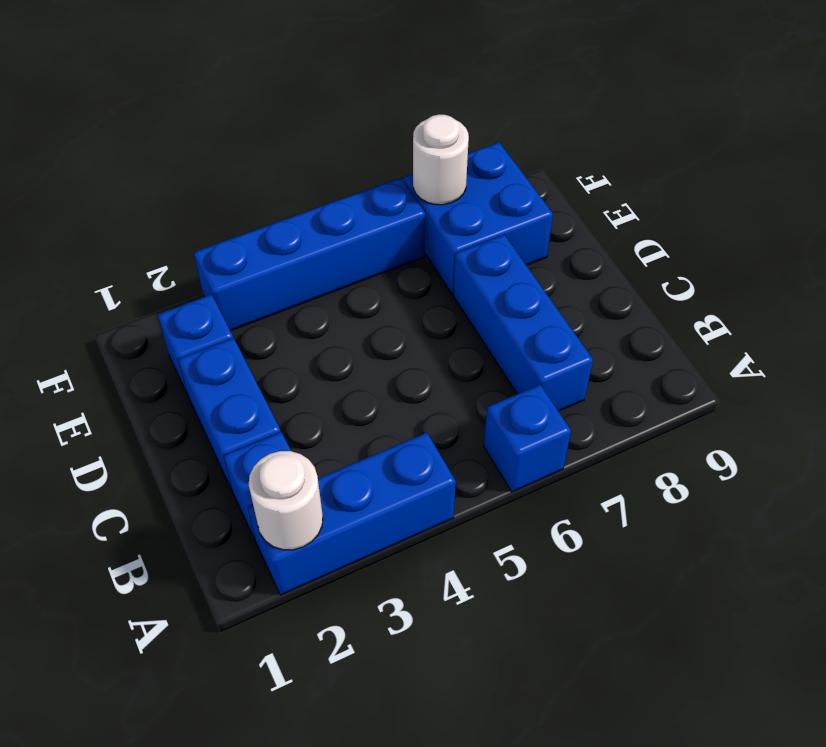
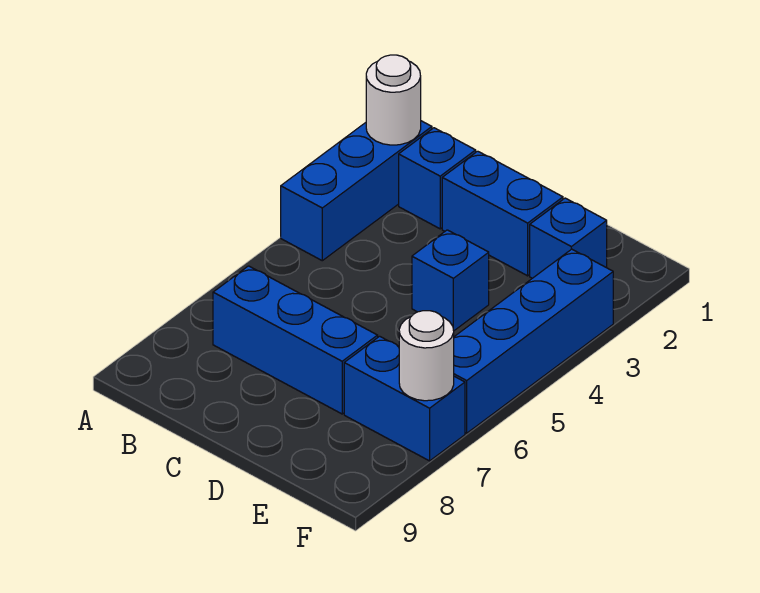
blue 1x1 brick [484,385,571,492] -> blue 1x1 brick moved to [412,230,489,331]
blue 2x2 brick [404,142,553,294] -> blue 1x2 brick [344,336,465,461]

